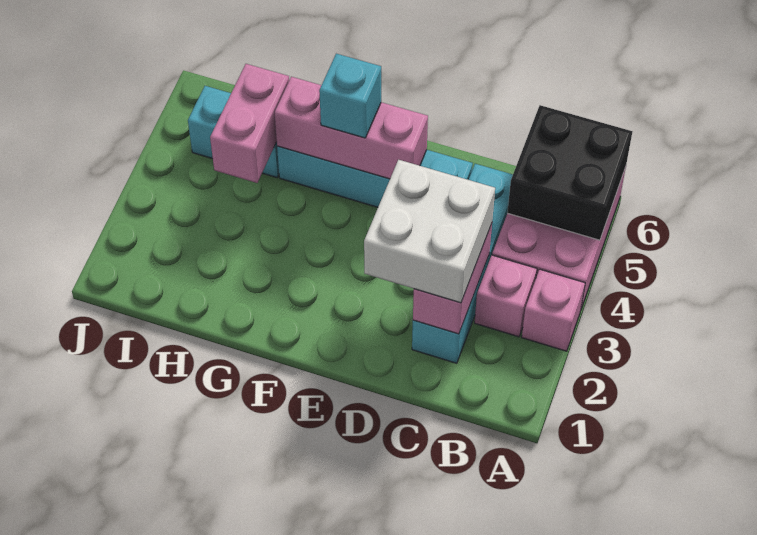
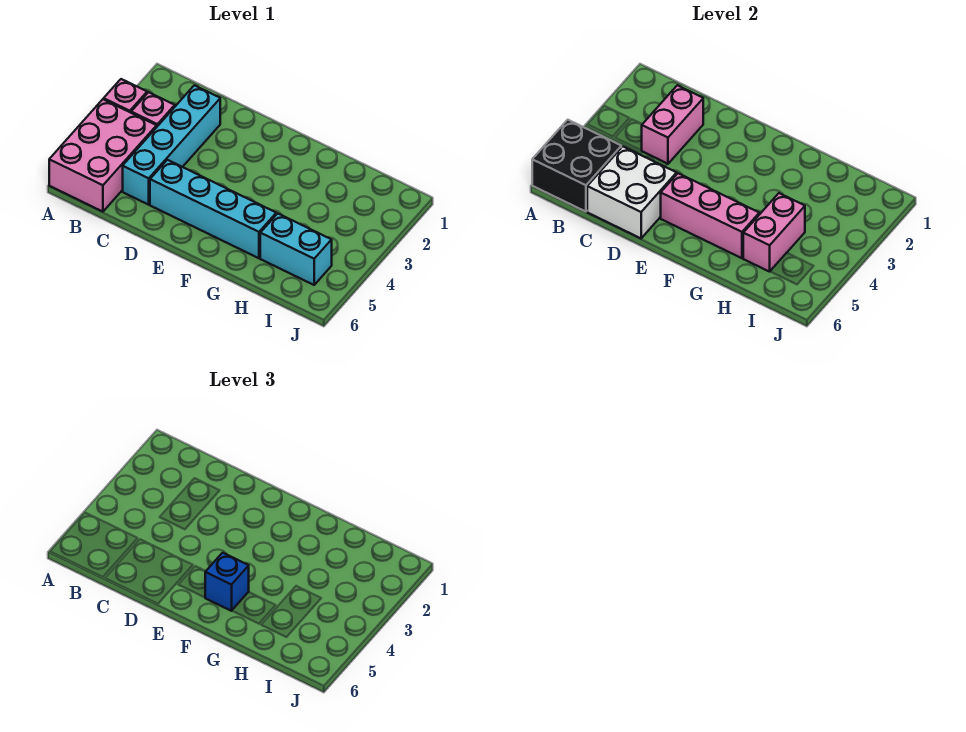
white 2x2 brick [364,160,495,303] -> white 2x2 brick moved to [587,147,677,238]
cyan 1x1 brick [319,54,381,138] -> blue 1x1 brick [205,553,249,611]

